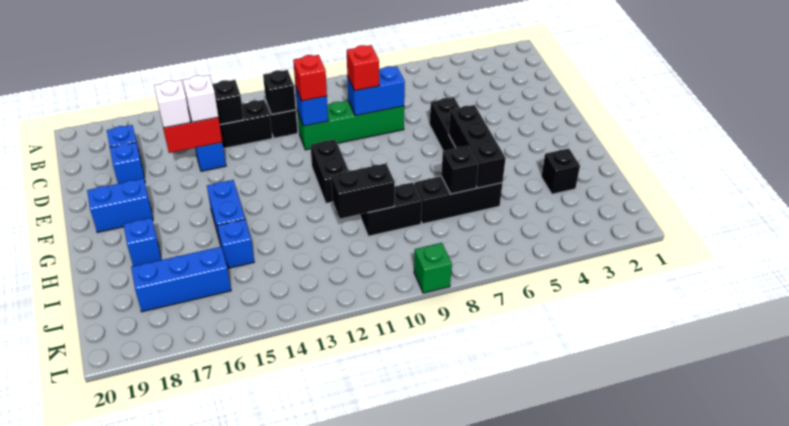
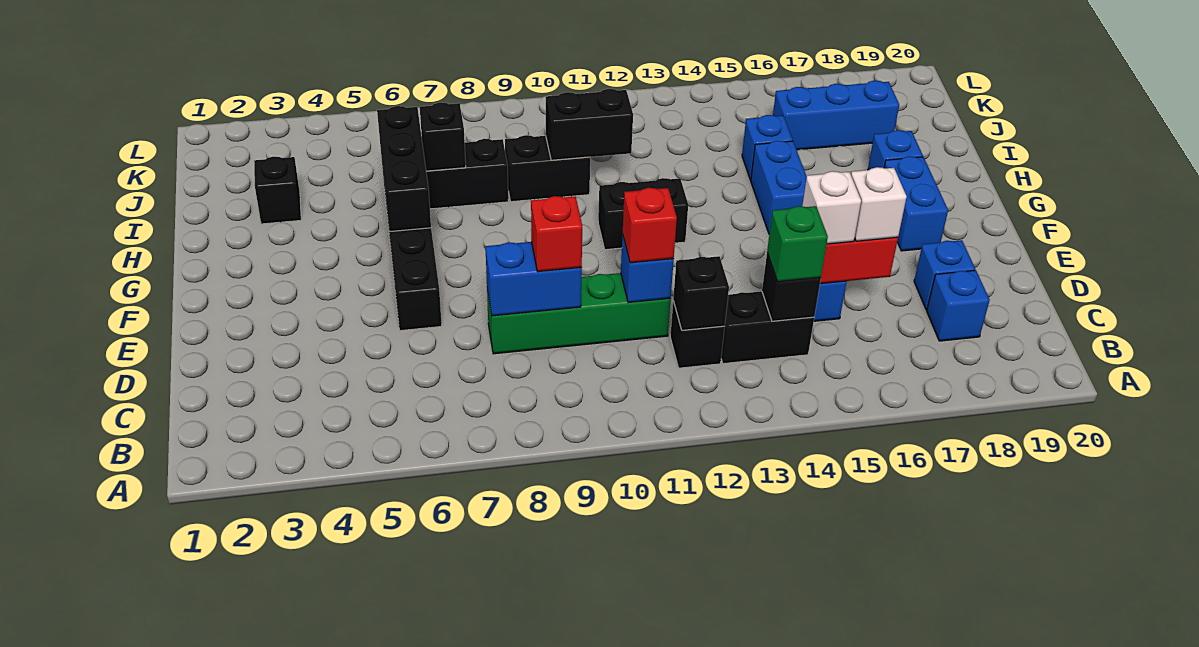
black 1x2 brick [311,139,349,203] -> black 1x2 brick turned to [598,178,688,250]
blue 1x2 brick [87,179,153,232] -> blue 1x2 brick turned to [884,156,948,251]
green 1x1 brick [414,243,452,293] -> green 1x1 brick moved to [767,206,828,282]

